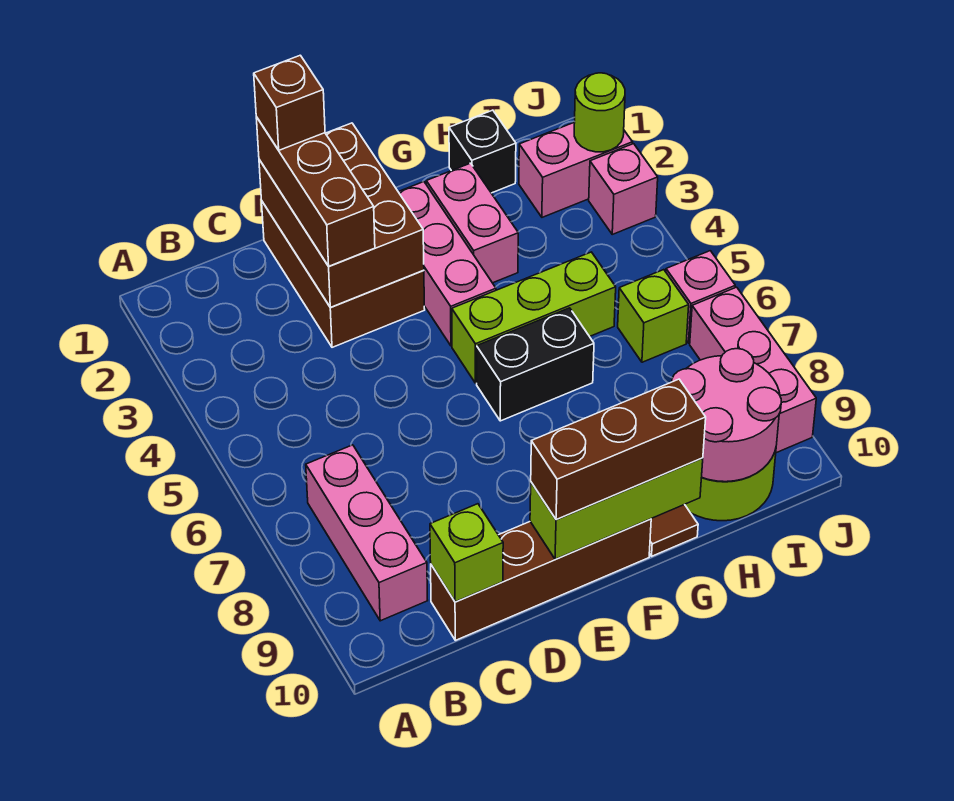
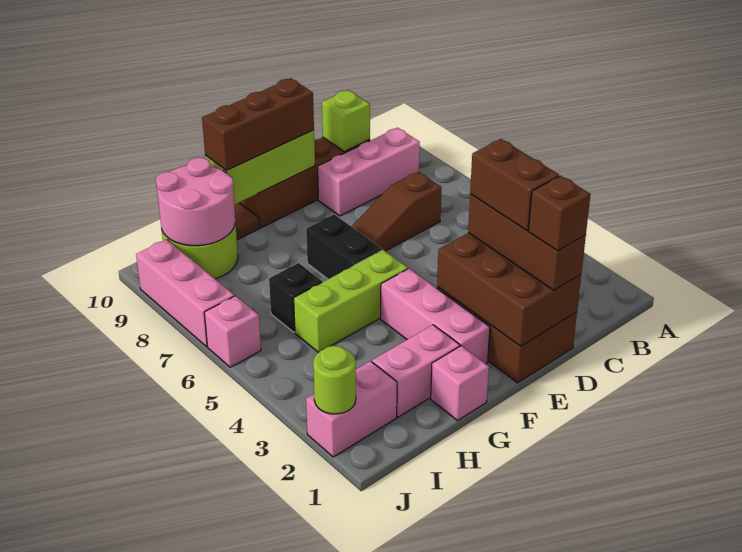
pink 1x3 brick [306,445,428,621] -> pink 1x3 brick turned to [318,128,420,216]
none -> brown 1x3 slope [351,172,442,251]
none -> brown 1x2 brick [470,139,559,231]
black 1x2 brick [477,308,594,421] -> black 1x2 brick turned to [306,214,382,279]
pink 1x2 brick [426,163,518,283] -> pink 1x2 brick turned to [372,325,460,417]
black 1x1 brick [449,110,516,193] -> black 1x1 brick moved to [269,263,322,332]
lime 1x1 brick [618,270,689,362] -> none
pink 1x1 brick [589,144,658,234] -> pink 1x1 brick moved to [431,346,489,420]

